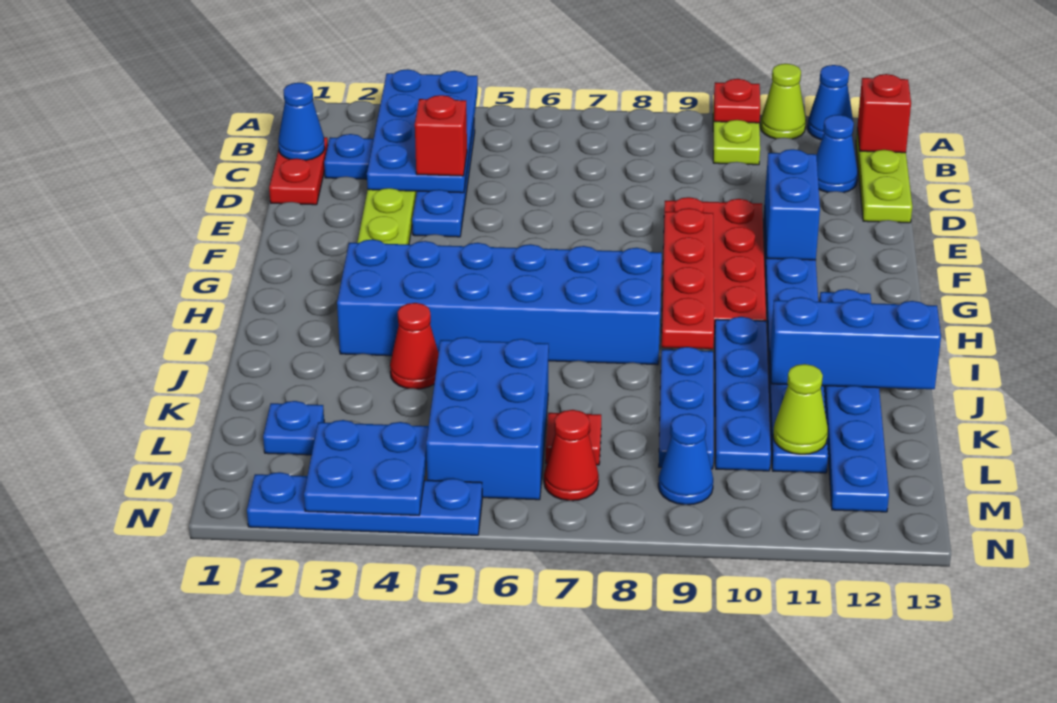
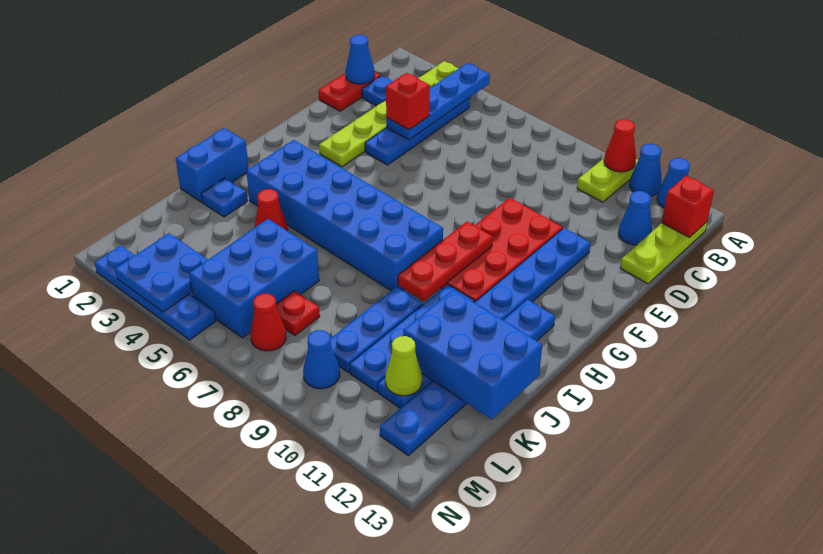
blue 2x4 plate [367,69,478,193] -> blue 1x4 plate [386,63,490,140]
red 1x1 plate [714,79,760,123] -> red 1x1 cone [604,119,636,172]
lime 1x1 cone [760,64,806,139] -> blue 1x1 cone [630,144,662,196]
blue 1x2 brick [765,149,820,260] -> blue 1x2 brick moved to [176,128,249,202]
red 1x4 plate [662,208,714,349] -> red 1x3 plate [398,222,493,301]
blue 1x3 brick [770,297,941,389] -> blue 2x3 brick [403,290,542,419]
blue 1x1 plate [263,401,324,455] -> blue 1x1 plate moved to [201,178,247,217]

